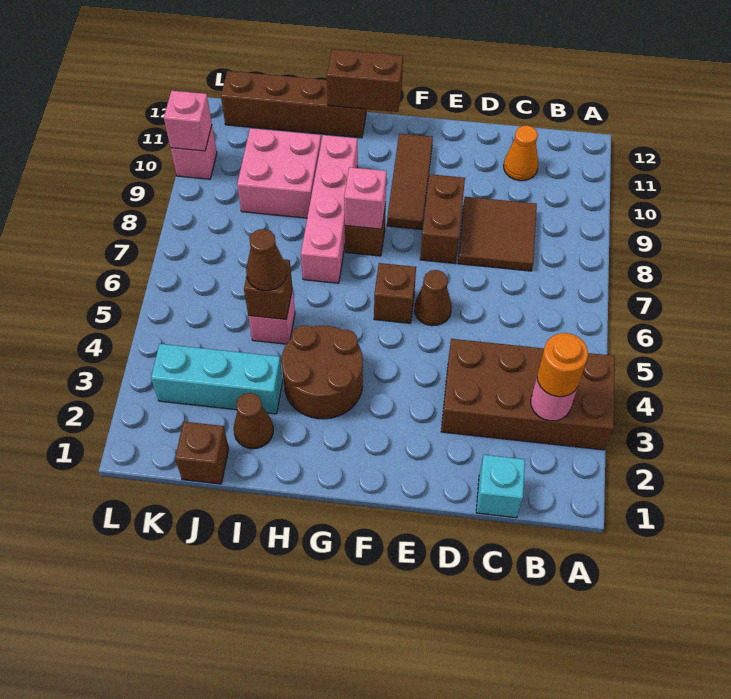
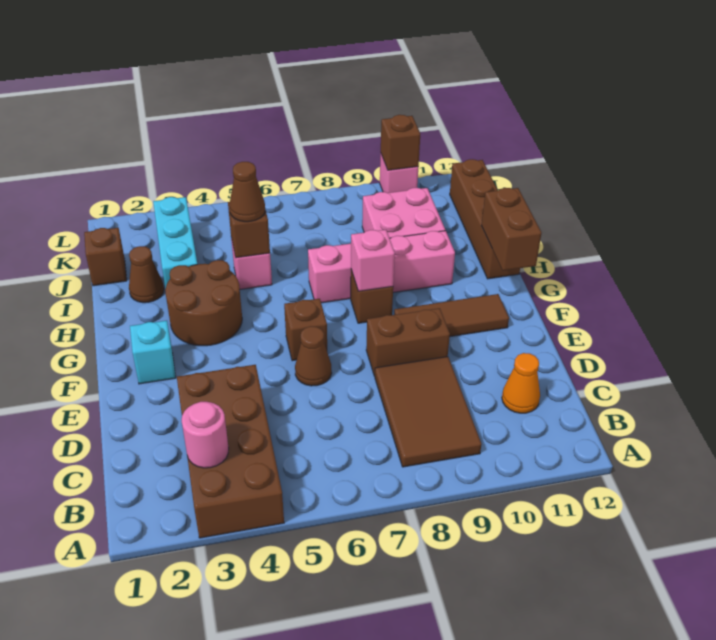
orange 1x1 round brick [537,333,588,397] -> none
cyan 1x1 brick [476,455,525,518] -> cyan 1x1 brick moved to [130,321,176,384]
brown 2x2 tile [458,197,537,271] -> brown 2x3 tile [375,357,482,467]
pink 1x1 brick [164,91,212,151] -> brown 1x1 brick [381,115,420,170]

